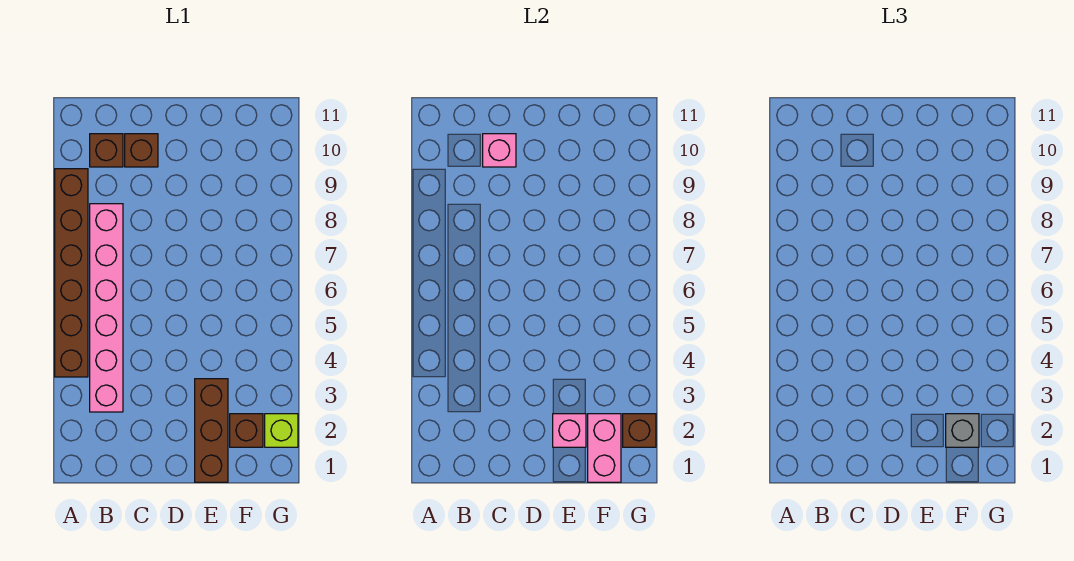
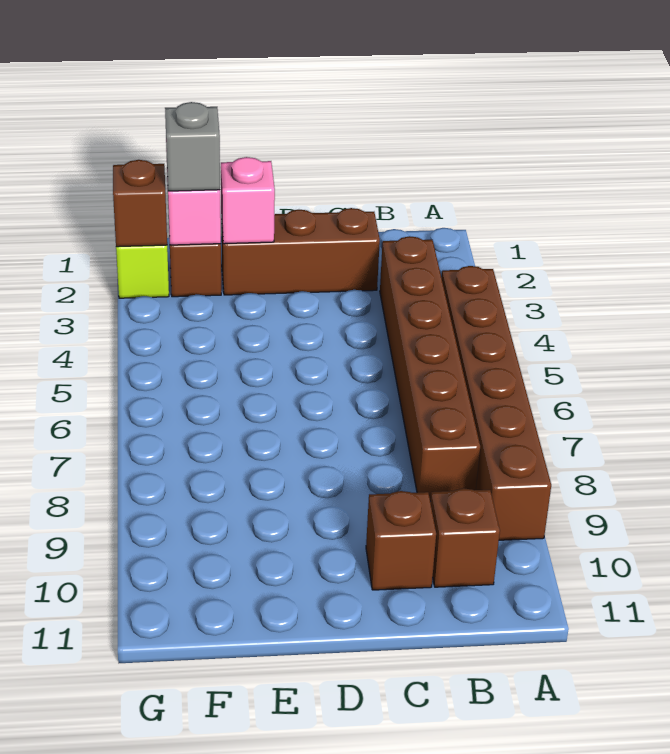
pink 1x6 brick [90,204,123,412] -> brown 1x6 brick [380,236,480,501]
pink 1x1 brick [483,134,516,167] -> none
brown 1x3 brick [195,379,228,482] -> brown 1x3 brick turned to [221,208,380,295]

